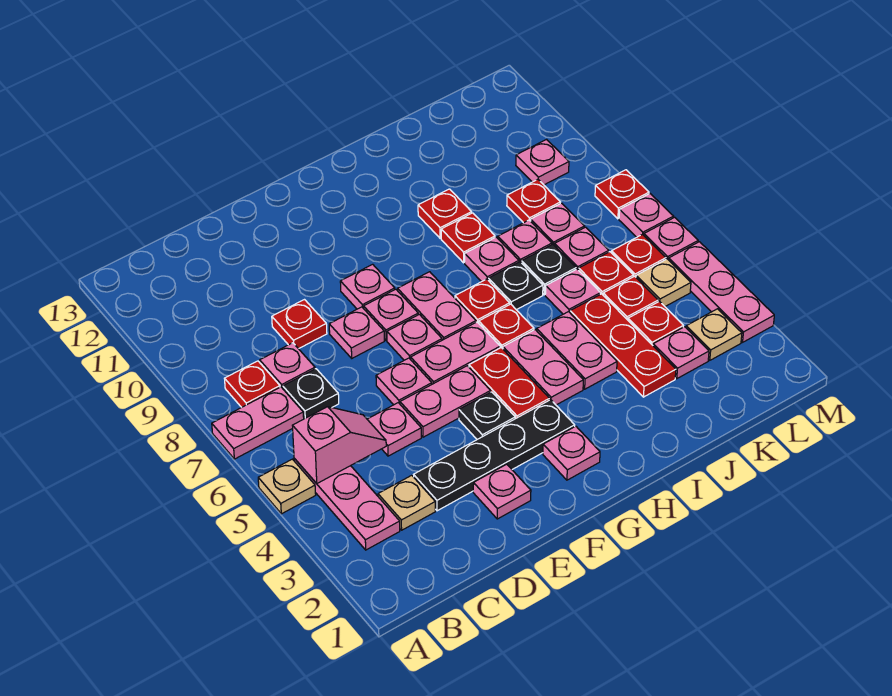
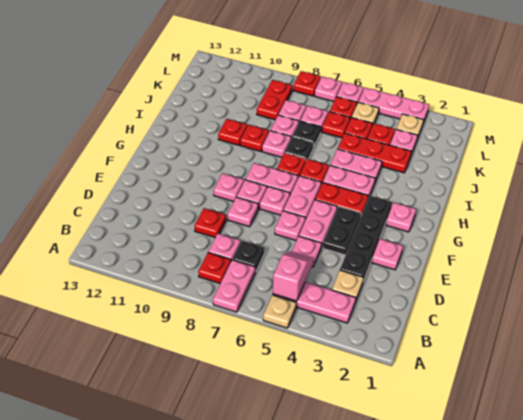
black 1x1 plate [459,392,515,439] -> black 1x2 plate [323,207,361,255]
pink 1x1 plate [545,269,601,314] -> none
red 1x1 plate [507,179,561,223] -> red 1x2 plate [257,80,292,120]
pink 1x1 plate [516,140,569,185] -> none

